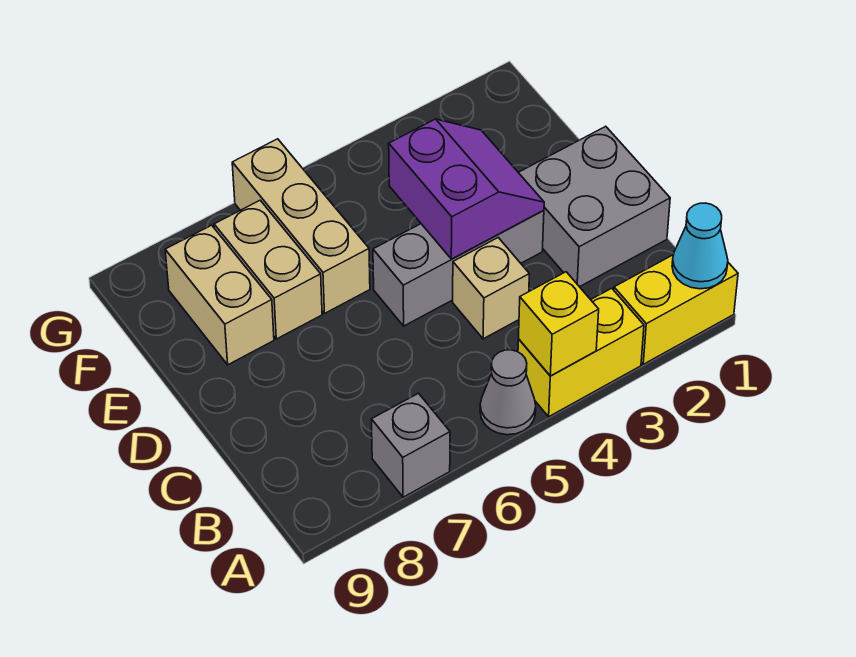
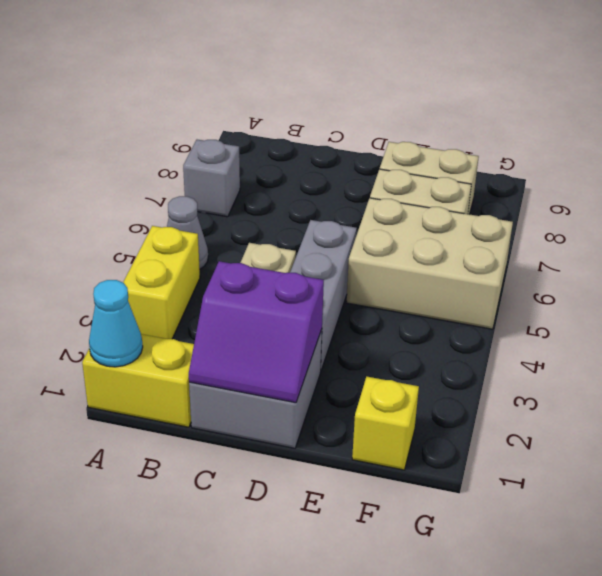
yellow 1x2 brick [614,255,738,364] -> yellow 1x2 brick turned to [82,334,194,427]
yellow 1x1 brick [519,272,599,376] -> yellow 1x1 brick moved to [352,377,419,470]
purple 2x2 slope [389,119,544,259] -> purple 2x2 slope moved to [189,261,324,403]
tan 1x3 brick [232,139,370,313] -> tan 2x3 brick [346,198,513,329]

